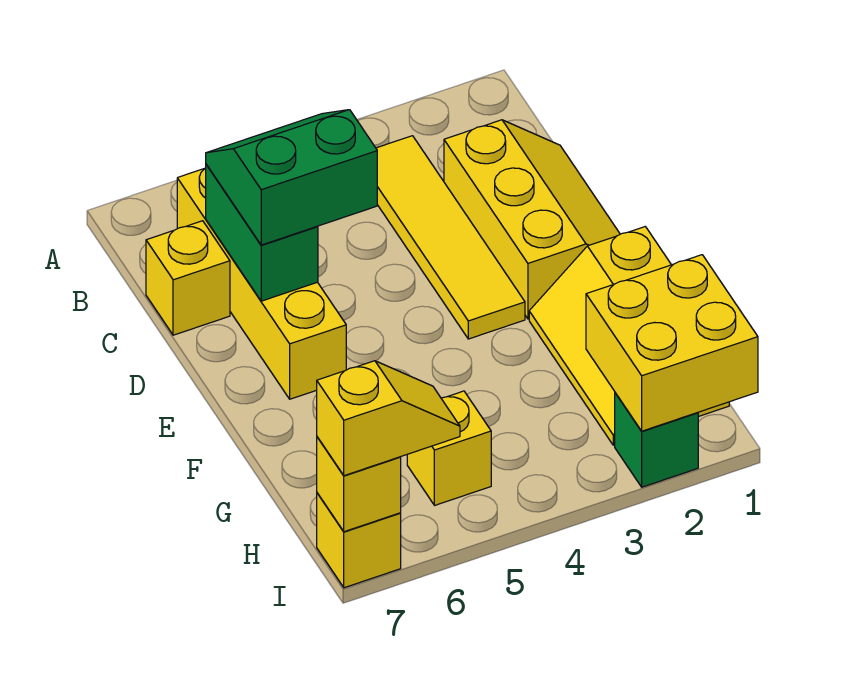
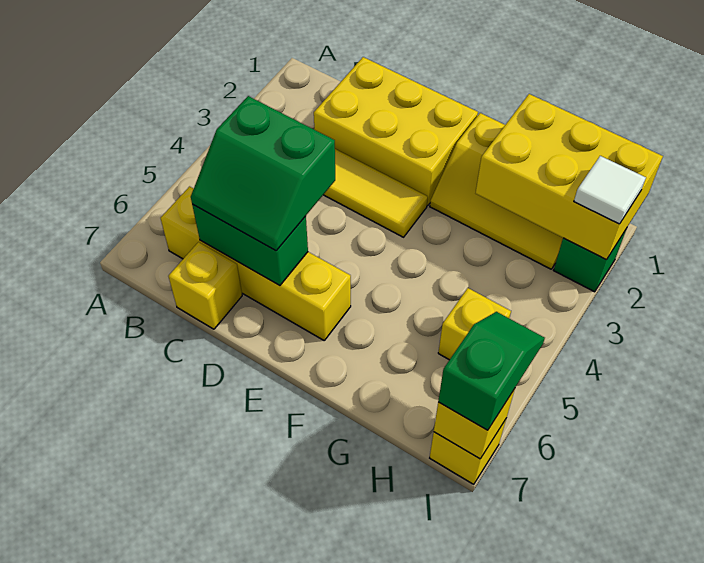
yellow 2x3 slope [444,120,620,319] -> yellow 2x3 brick [314,57,478,206]
green 2x2 slope [206,110,377,245] -> green 2x2 slope turned to [191,96,335,251]
yellow 2x2 brick [586,255,758,431] -> yellow 2x3 brick [476,94,663,260]
none -> white 1x1 tile [574,156,646,224]
yellow 1x2 slope [317,361,460,476] -> green 1x2 slope [438,312,545,430]

